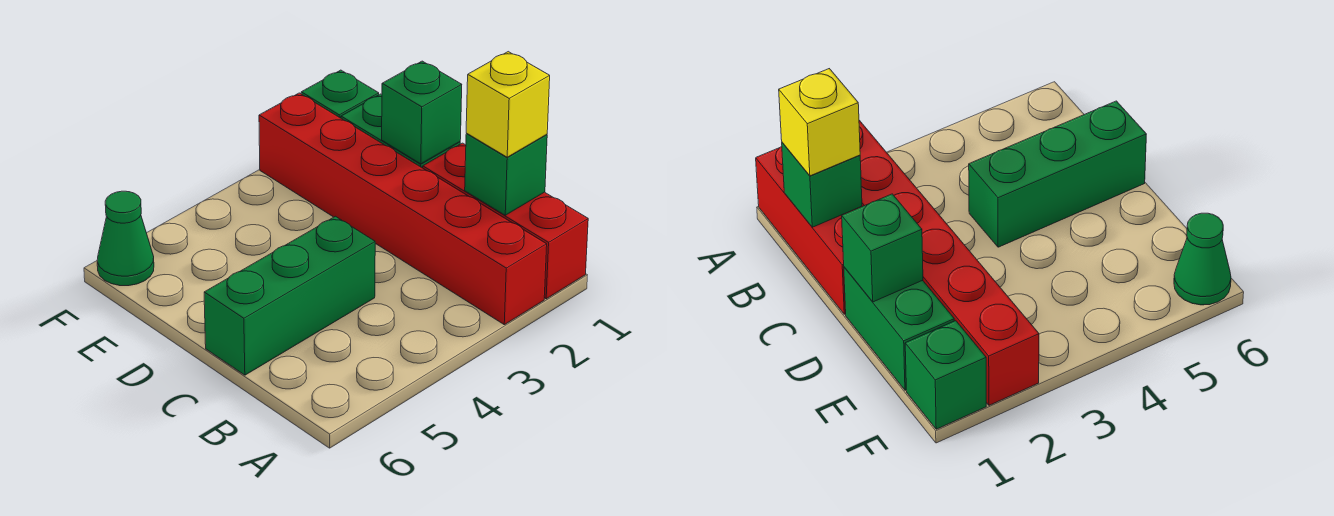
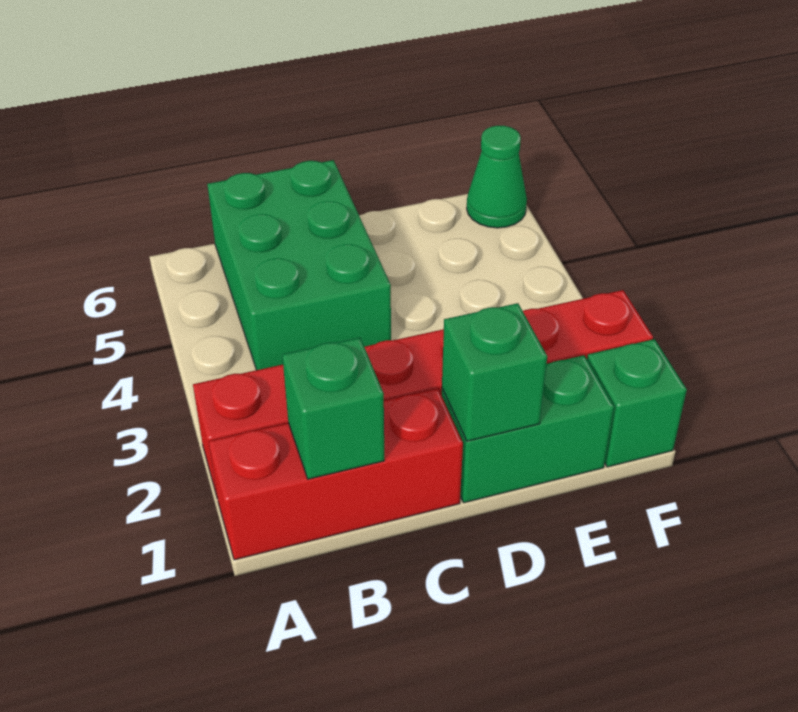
yellow 1x1 brick [466,52,550,157] -> none
green 1x3 brick [204,216,375,375] -> green 2x3 brick [207,160,391,370]

